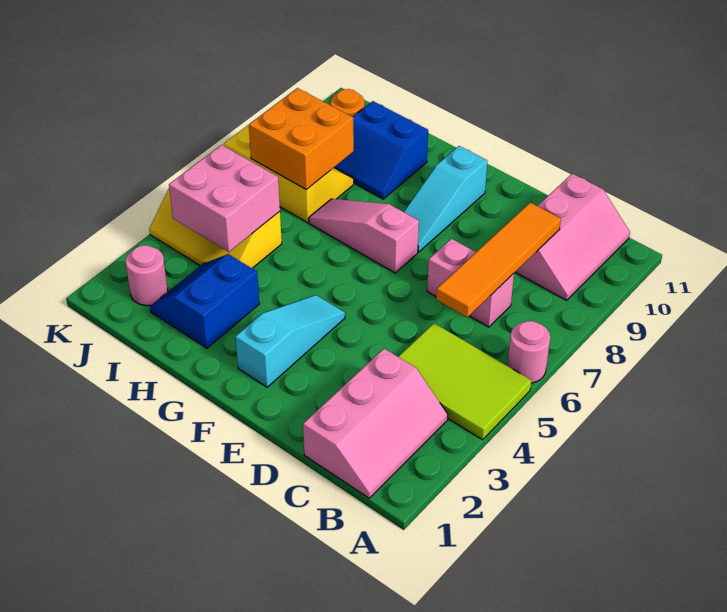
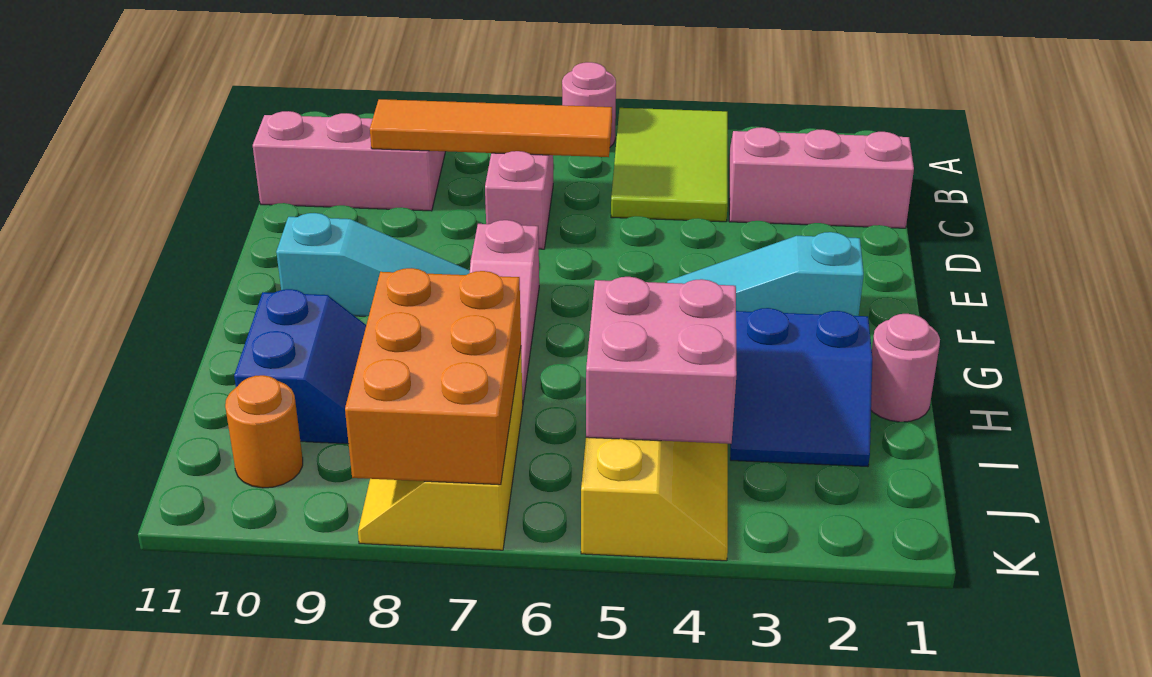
orange 2x2 brick [248,88,354,190] -> orange 2x3 brick [345,268,521,485]
pink 1x1 round brick [126,245,168,306] -> pink 1x1 round brick moved to [871,314,940,422]

